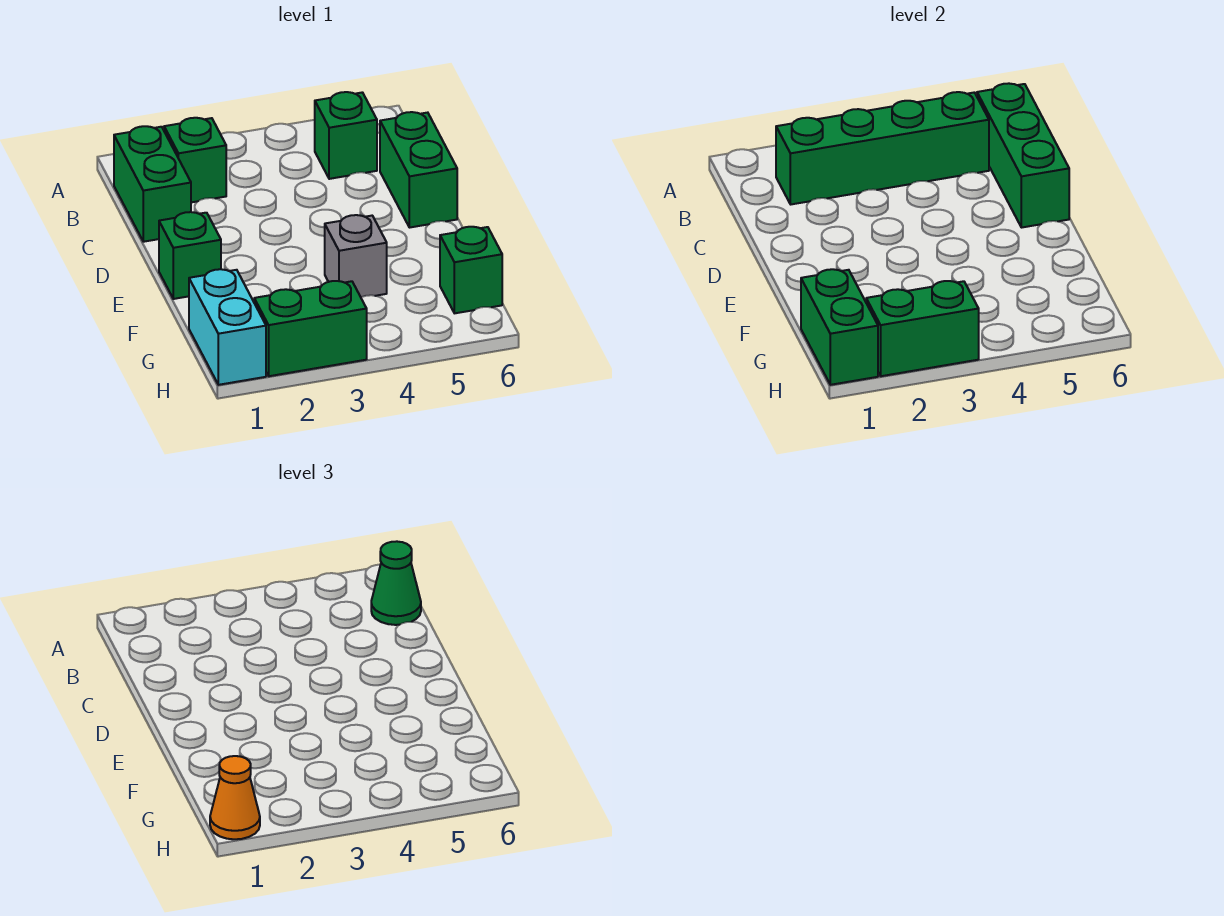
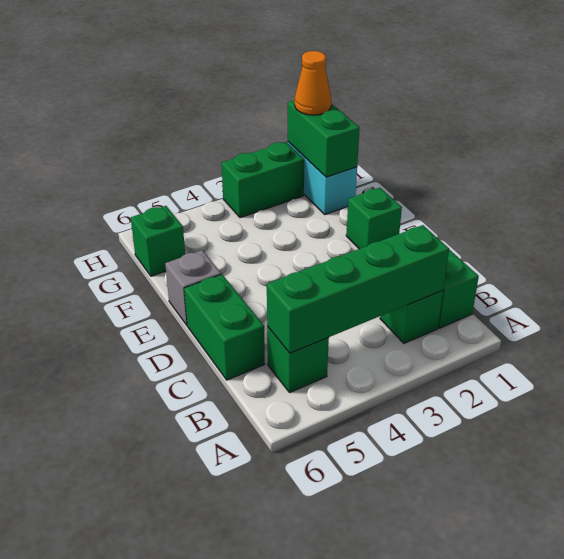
green 1x3 brick [977,83,1069,228] -> none
green 1x1 cone [371,541,421,625] -> none
grey 1x1 brick [325,215,387,297] -> grey 1x1 brick moved to [165,250,221,325]
green 1x2 brick [866,281,979,376] -> none

